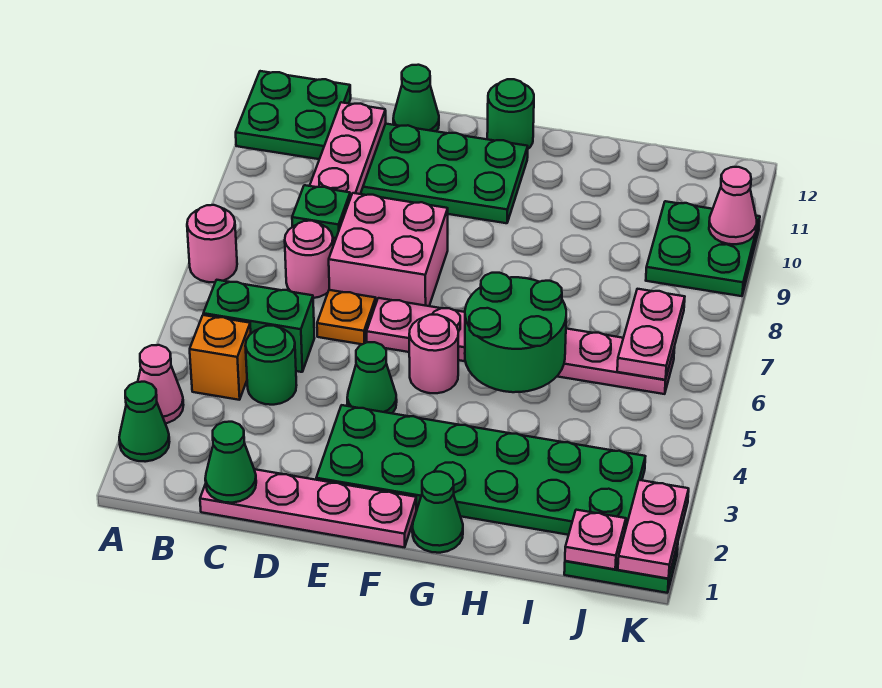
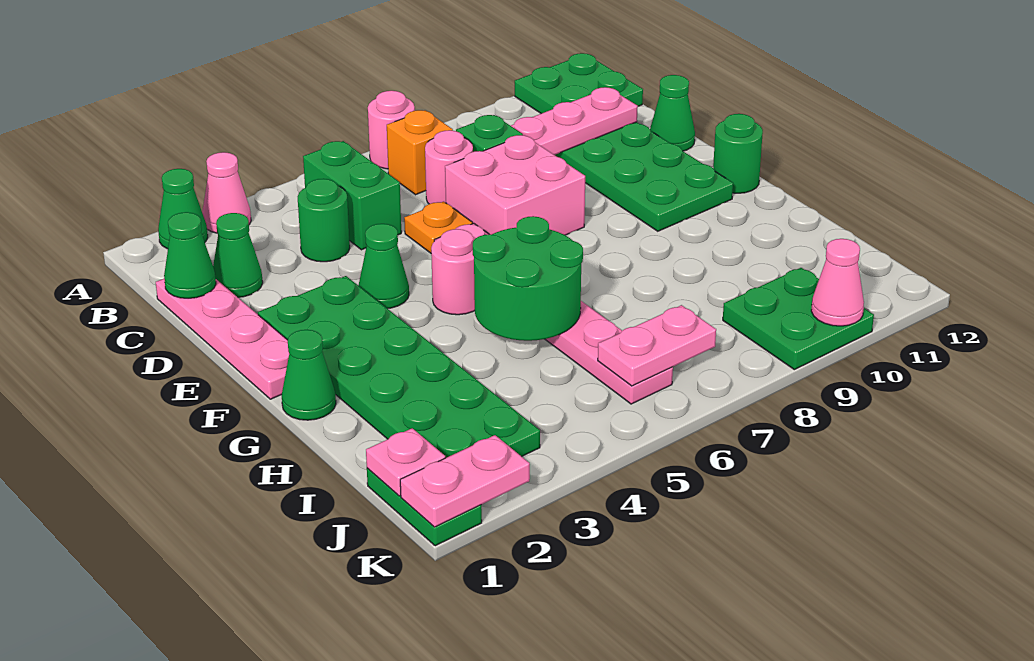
orange 1x1 brick [190,315,251,400] -> orange 1x1 brick moved to [387,110,453,195]
none -> green 1x1 cone [213,213,263,297]

